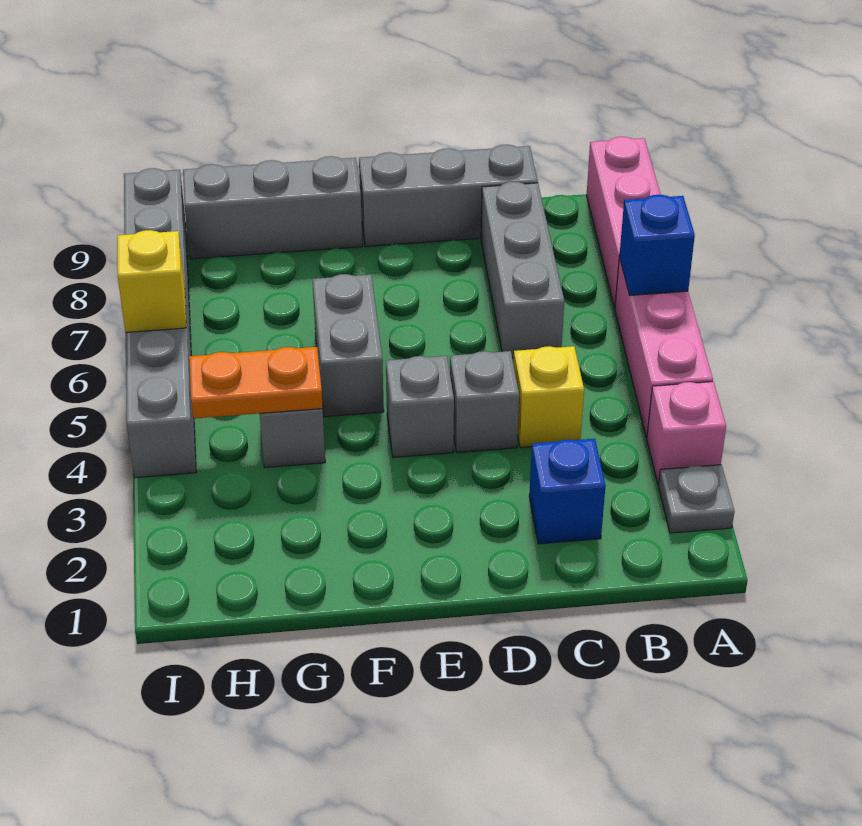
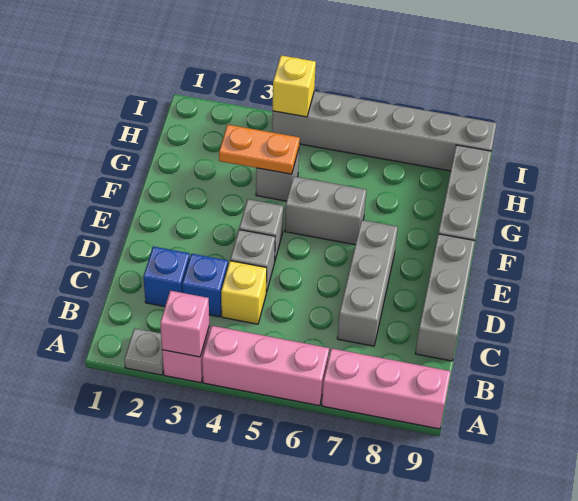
none -> pink 1x1 brick [160,291,209,357]
blue 1x1 brick [619,195,695,296] -> blue 1x1 brick moved to [182,254,228,317]
grey 1x3 brick [481,182,564,358] -> grey 1x3 brick turned to [337,220,398,346]
orange 1x2 plate [189,347,323,418] -> orange 1x2 plate turned to [219,125,300,174]
yellow 1x1 brick [117,230,186,332] -> yellow 1x1 brick moved to [273,55,316,117]

